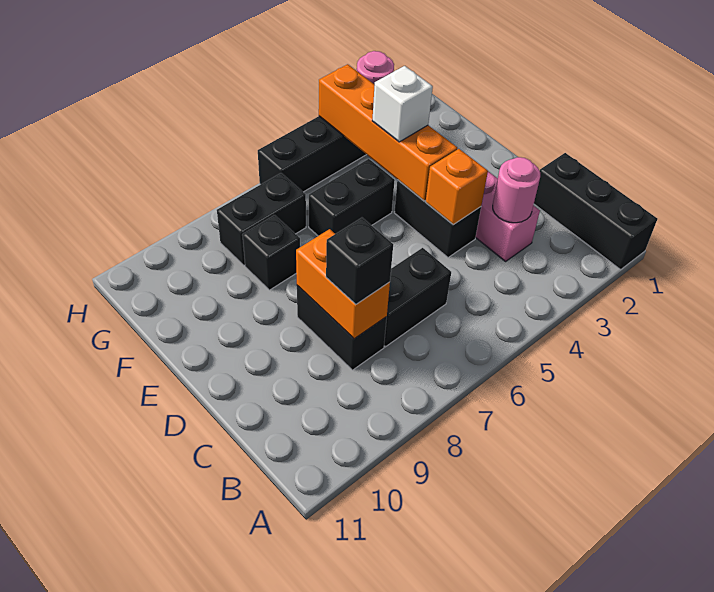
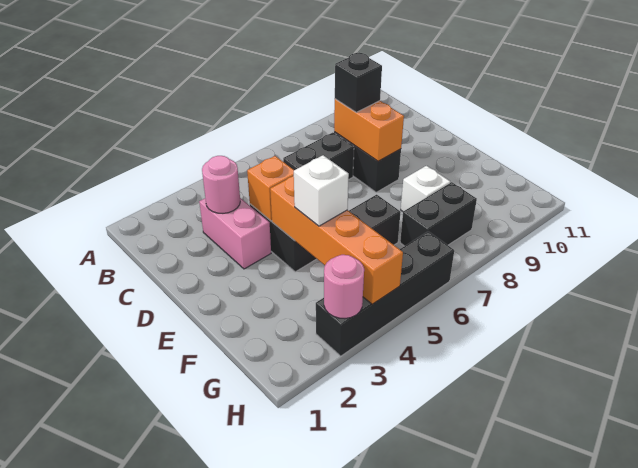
black 1x3 brick [534,153,657,270] -> none
black 1x1 brick [242,215,300,290] -> white 1x1 brick [401,166,450,211]

